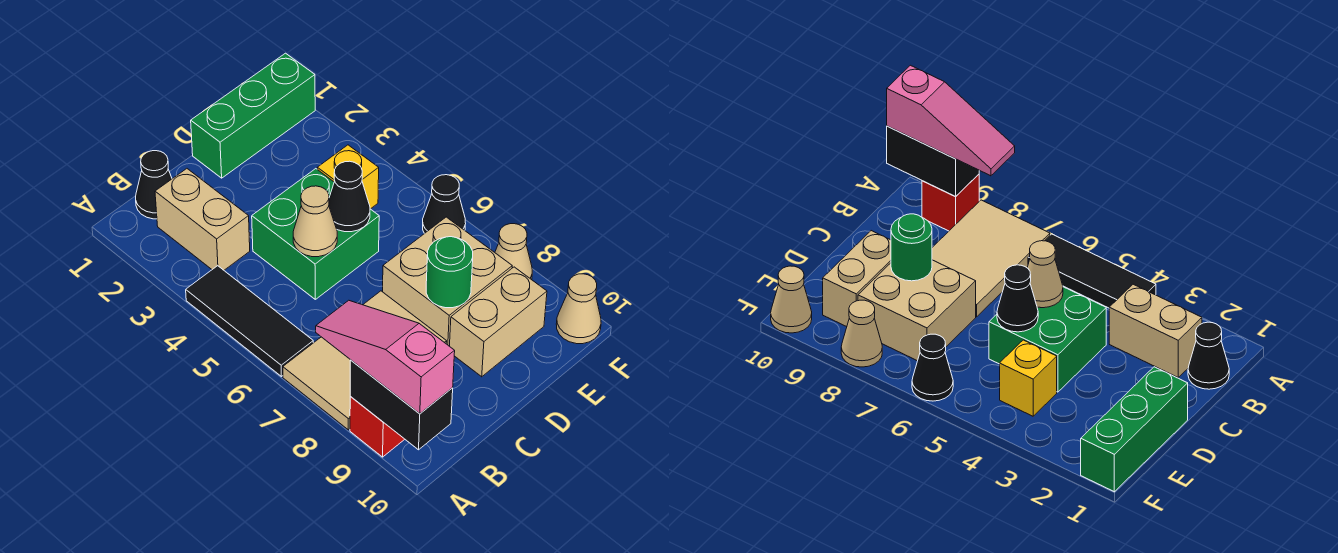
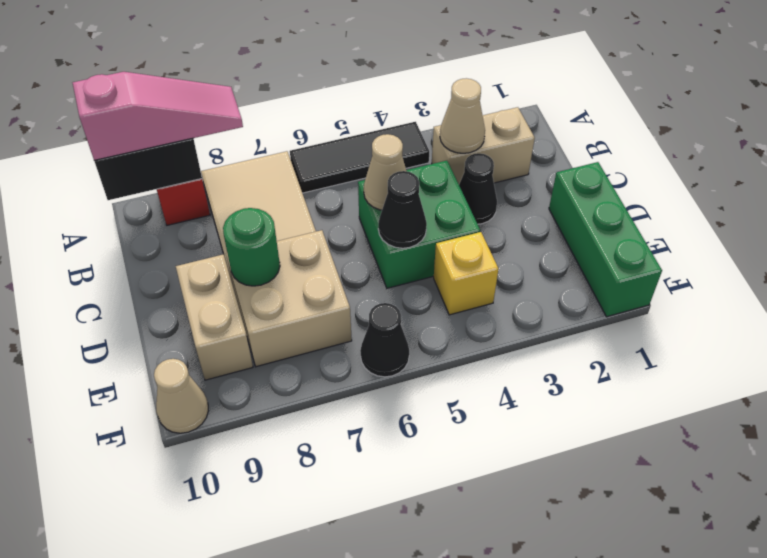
black 1x1 cone [136,151,172,219] -> black 1x1 cone moved to [459,153,497,224]
tan 1x1 cone [495,224,532,280] -> tan 1x1 cone moved to [440,78,485,153]

